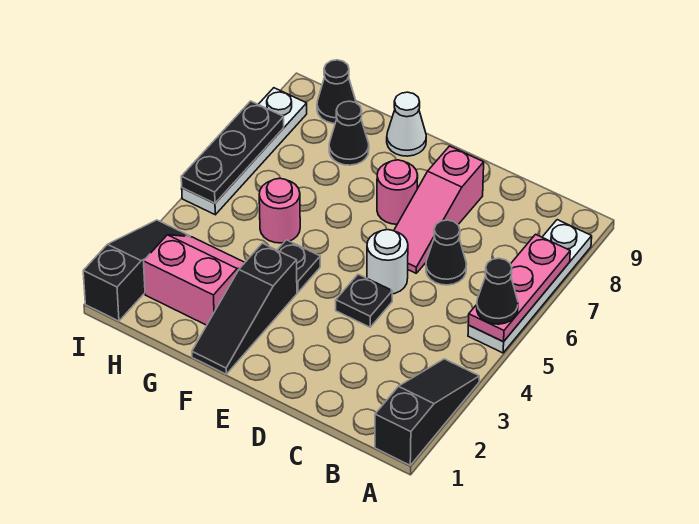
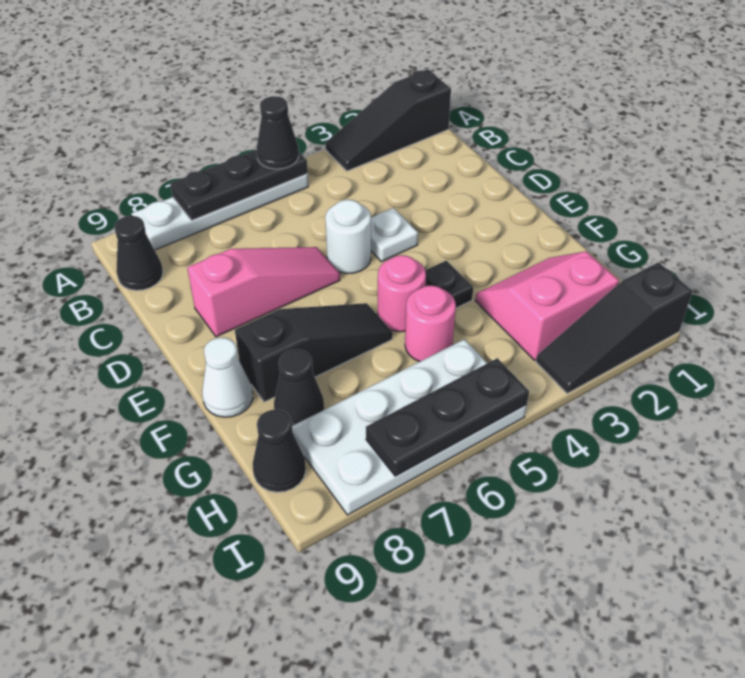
pink 1x3 plate [468,234,570,342] -> black 1x3 plate [170,150,308,220]
black 1x1 cone [426,220,467,285] -> black 1x1 cone moved to [114,216,163,290]
black 1x1 plate [336,274,392,327] -> white 1x1 plate [371,208,418,262]
pink 1x1 round brick [377,160,418,224] -> pink 1x1 round brick moved to [378,255,426,332]
black 1x3 slope [192,243,297,374] -> black 1x3 slope moved to [235,303,393,402]
pink 2x2 slope [144,235,245,325] -> pink 2x2 slope turned to [475,251,619,360]
white 1x4 plate [182,88,307,215] -> white 2x4 plate [292,339,527,515]

